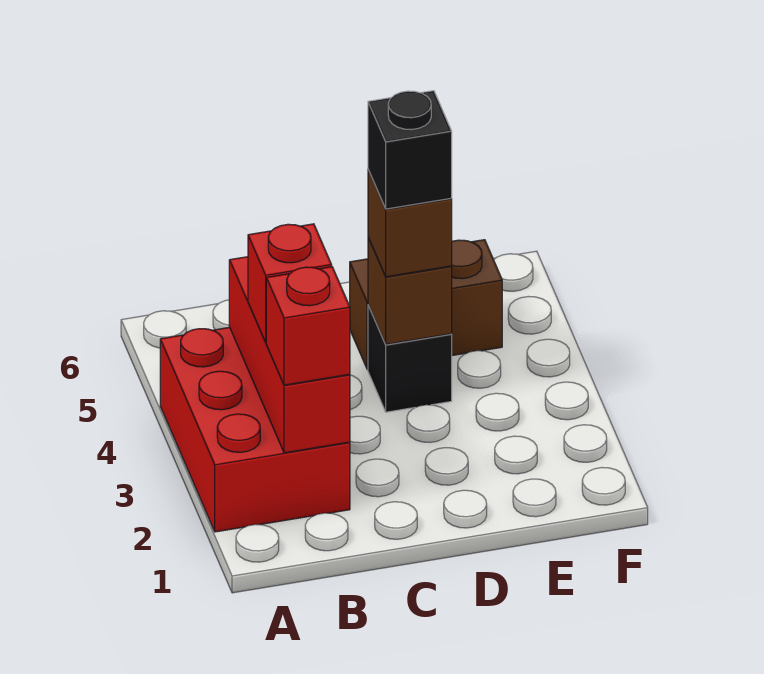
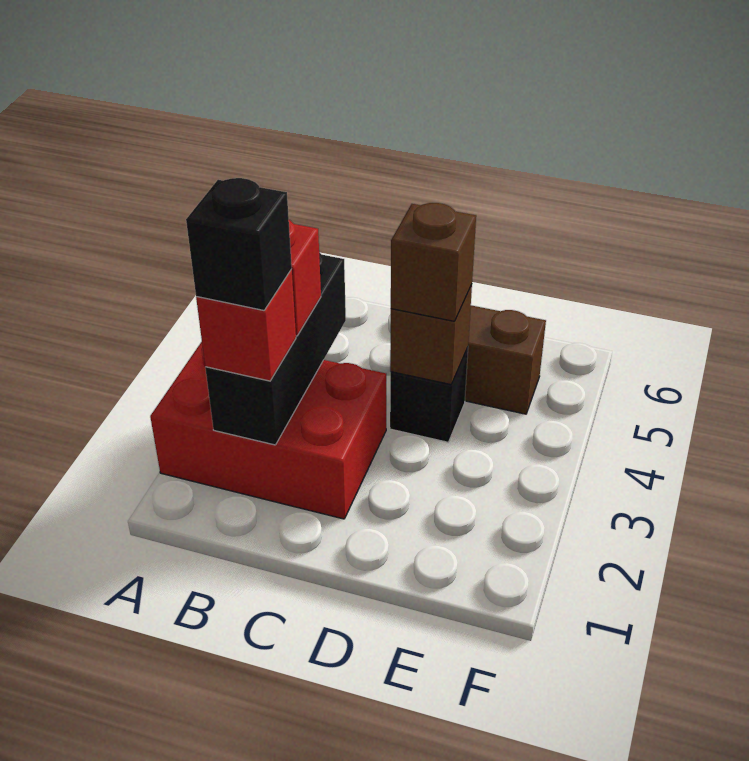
red 2x3 brick [160,327,350,532] -> red 2x3 brick turned to [150,342,386,519]
red 1x3 brick [229,257,350,453] -> black 1x3 brick [205,252,346,445]
black 1x1 brick [368,91,452,209] -> black 1x1 brick moved to [186,178,292,310]

